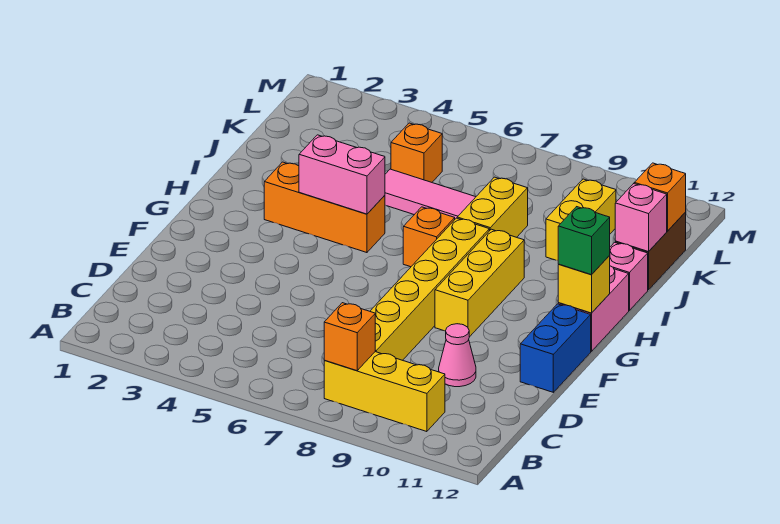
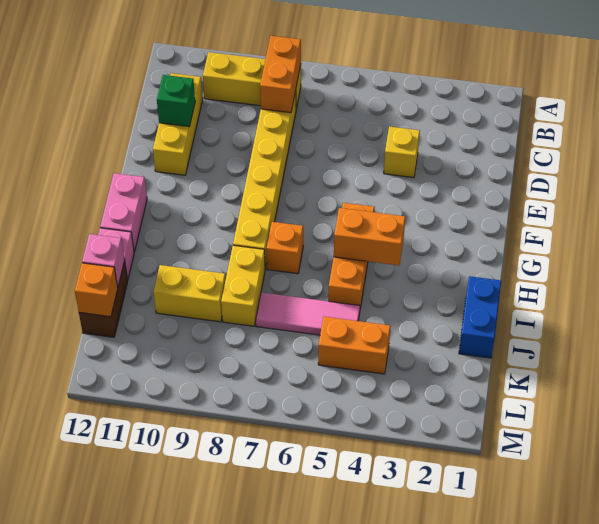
orange 1x1 brick [324,303,375,371] -> orange 1x2 brick [260,36,301,113]
pink 1x1 cone [439,324,476,387] -> none
blue 1x2 brick [520,304,591,392] -> blue 1x2 brick moved to [459,276,501,358]
yellow 1x3 brick [435,229,524,337] -> yellow 1x3 brick moved to [153,73,203,175]
yellow 1x1 brick [558,256,610,313] -> yellow 1x1 brick moved to [384,127,420,178]
green 1x1 brick [558,207,610,275] -> green 1x1 brick moved to [157,75,195,127]
orange 1x3 brick [264,162,385,253] -> orange 1x3 brick turned to [328,203,375,308]
pink 1x2 brick [299,135,385,214] -> orange 1x2 brick [334,208,405,265]
yellow 1x2 brick [546,179,616,260] -> yellow 1x2 brick turned to [154,265,226,322]
orange 1x1 brick [391,123,442,182] -> orange 1x2 brick [318,317,390,374]

